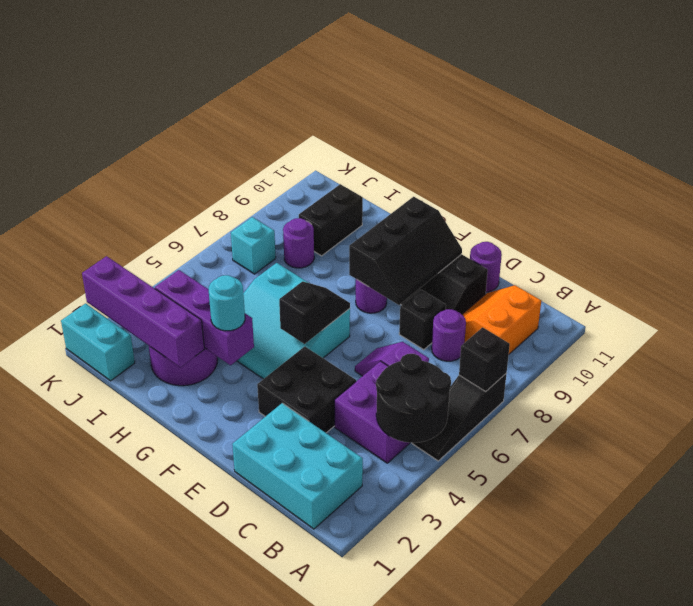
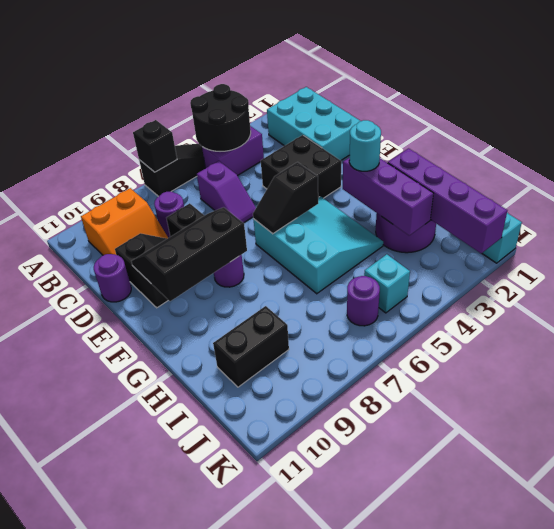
purple 2x2 brick [335,361,410,463] -> purple 1x2 brick [202,126,264,176]
purple 1x1 round brick [283,218,314,268] -> purple 1x1 round brick moved to [347,276,380,326]
cyan 1x1 brick [231,217,276,274] -> cyan 1x1 brick moved to [364,254,410,313]

